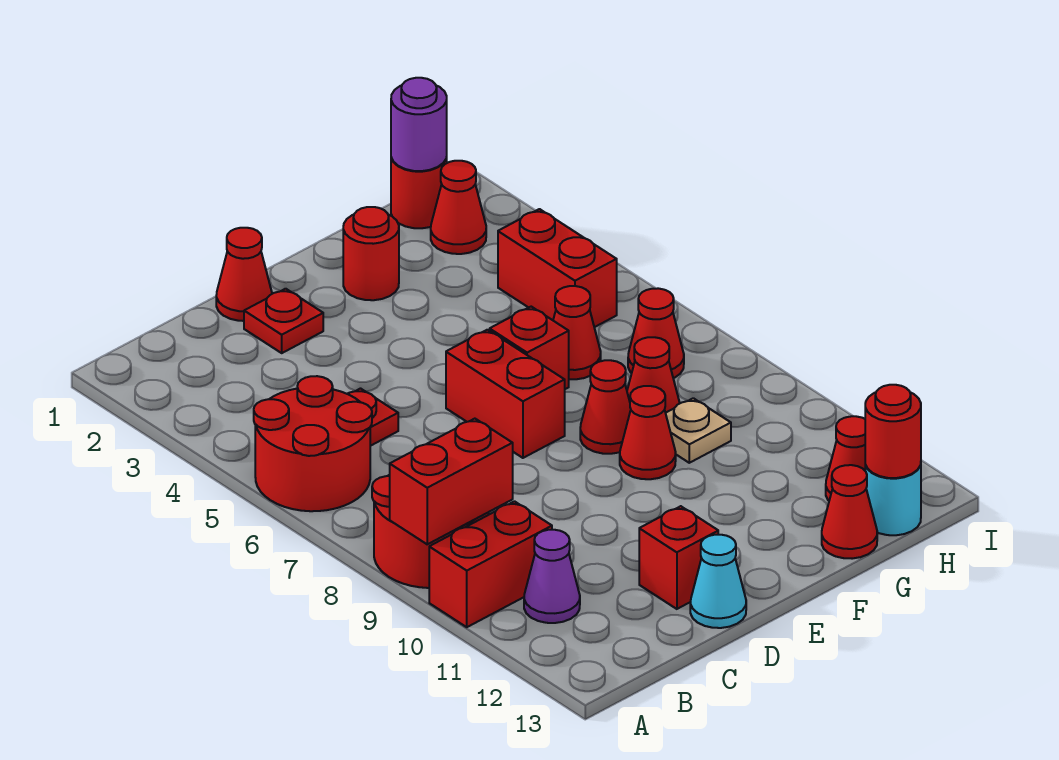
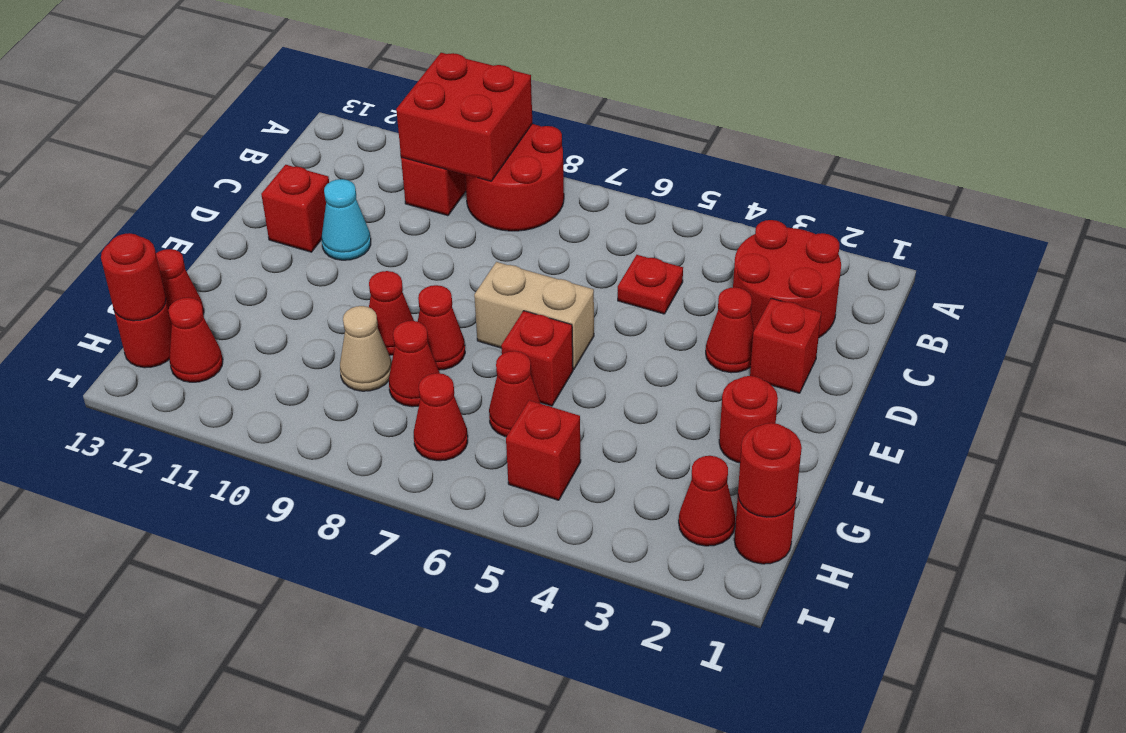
red 2x2 round brick [254,376,372,511] -> red 2x2 round brick moved to [733,220,841,337]
red 1x2 brick [390,419,513,544] -> red 2x2 brick [396,53,532,181]
purple 1x1 cone [524,530,580,623] -> none
red 1x1 cone [216,228,272,321] -> red 1x1 cone moved to [706,287,754,373]
red 1x1 plate [244,289,323,353] -> red 1x1 brick [750,298,821,393]
cyan 1x1 cone [690,535,746,628] -> cyan 1x1 cone moved to [322,179,371,260]
red 1x2 brick [446,330,565,458] -> tan 1x2 brick [474,262,594,369]
tan 1x1 plate [666,398,731,463] -> tan 1x1 cone [340,306,392,391]
purple 1x1 round brick [391,78,447,171] -> red 1x1 round brick [738,423,802,517]
red 1x2 brick [498,209,617,327] -> red 1x1 brick [506,400,581,500]
cyan 1x1 round brick [865,465,921,535] -> red 1x1 round brick [114,301,172,368]

